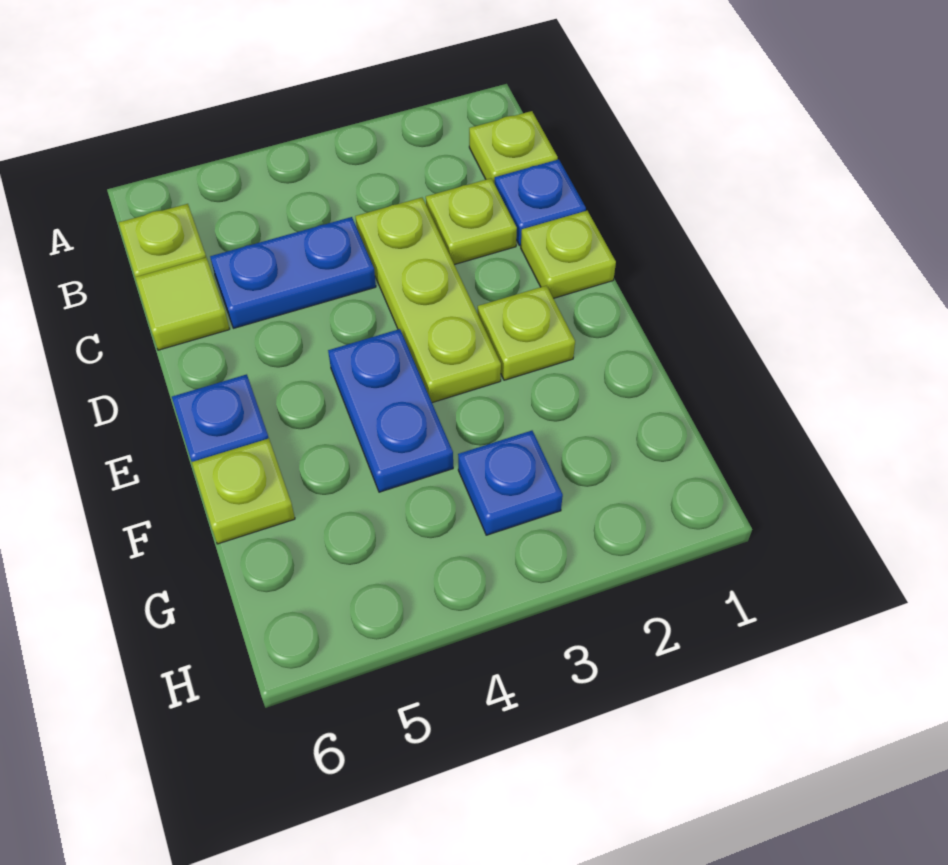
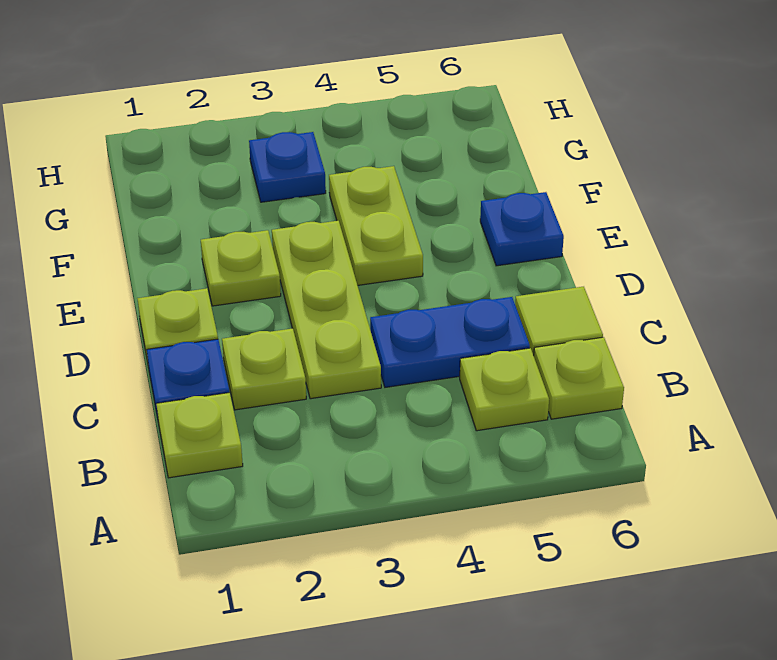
blue 1x2 plate [328,329,453,492] -> lime 1x2 plate [329,166,423,285]
lime 1x1 plate [192,438,295,544] -> lime 1x1 plate moved to [460,348,549,431]

